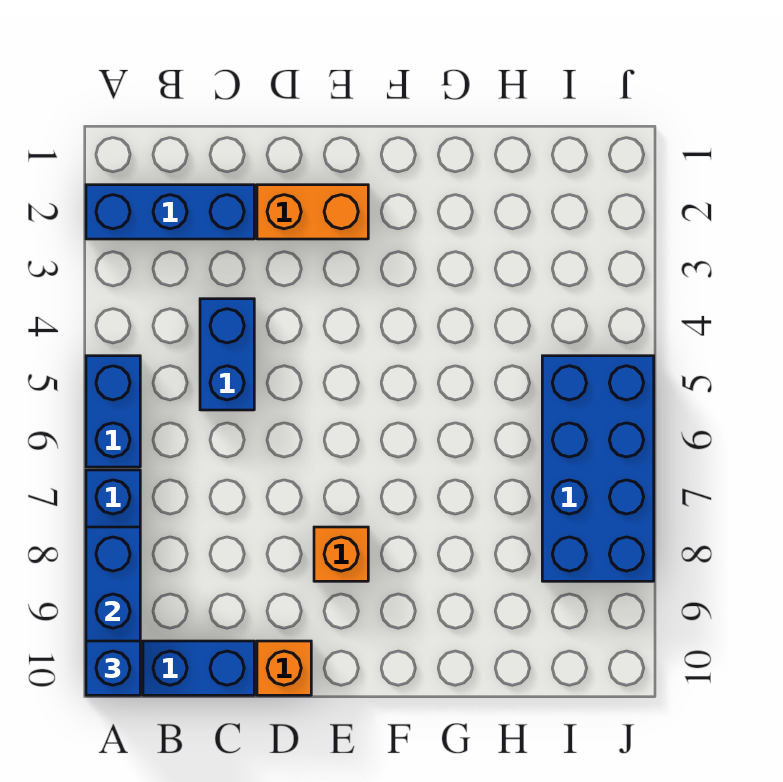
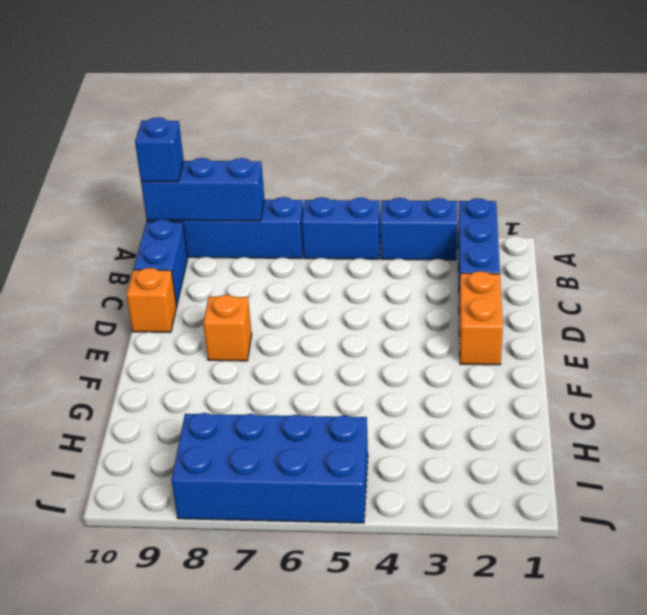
blue 1x2 brick [200,299,254,410] -> blue 1x2 brick moved to [380,198,458,260]

